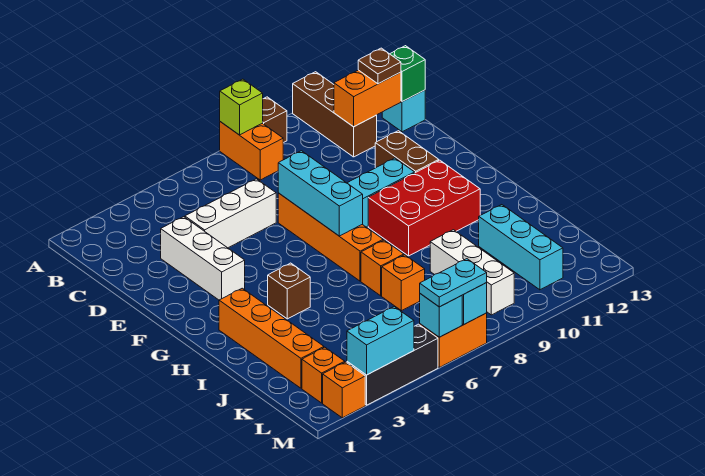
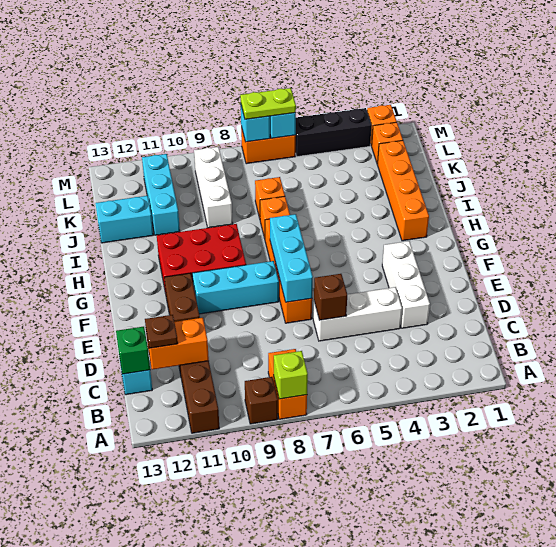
brown 1x1 brick [268,263,310,319] -> brown 1x1 brick moved to [314,274,347,320]
cyan 1x2 brick [347,307,414,375] -> cyan 1x2 brick moved to [95,196,153,243]
cyan 1x2 plate [420,259,487,307] -> lime 1x2 plate [240,88,296,119]

